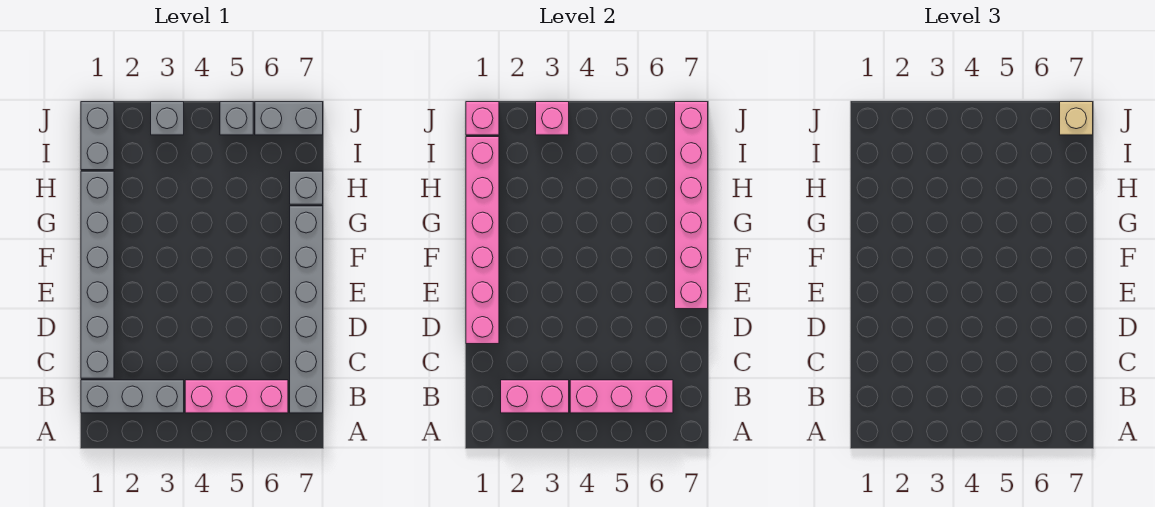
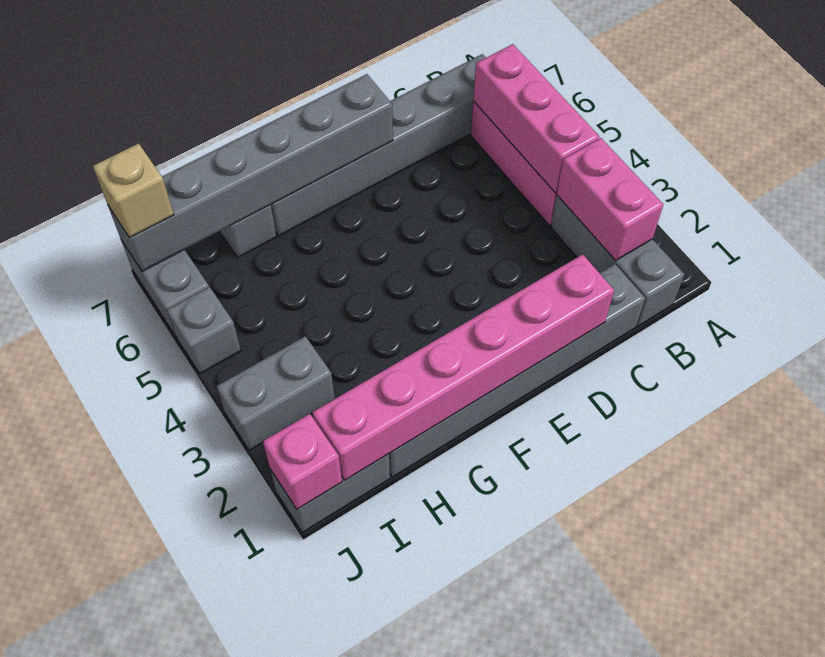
pink 1x6 brick [675,102,708,309] -> grey 1x6 brick [108,74,393,271]
grey 1x1 brick [151,102,184,135] -> grey 1x2 brick [217,336,335,450]
pink 1x1 brick [536,102,569,135] -> none

